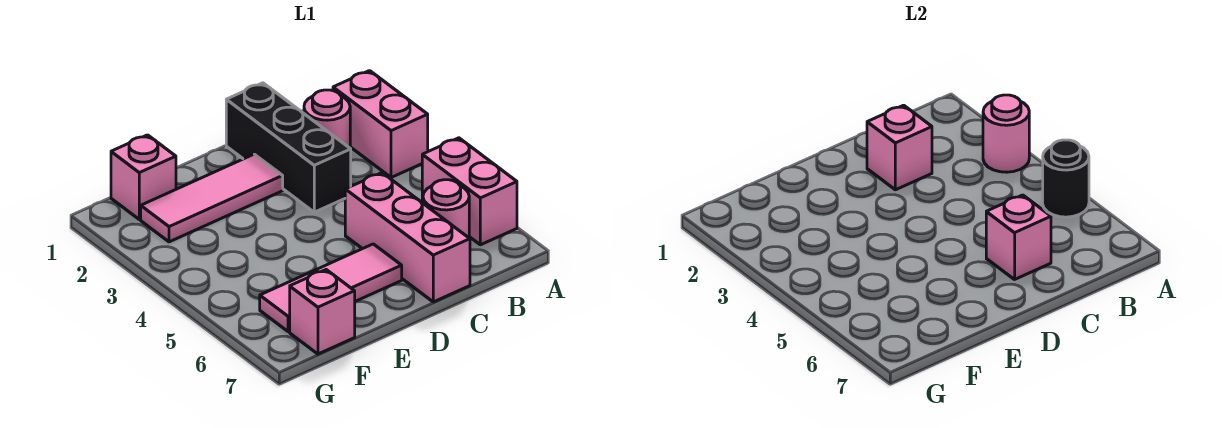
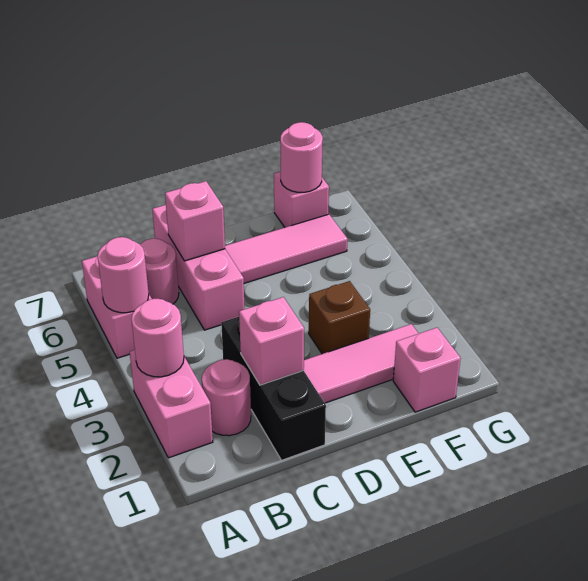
black 1x1 round brick [1043,140,1089,217] -> pink 1x1 round brick [98,237,149,313]
none -> brown 1x1 brick [309,281,370,354]
none -> pink 1x1 round brick [280,122,323,192]

